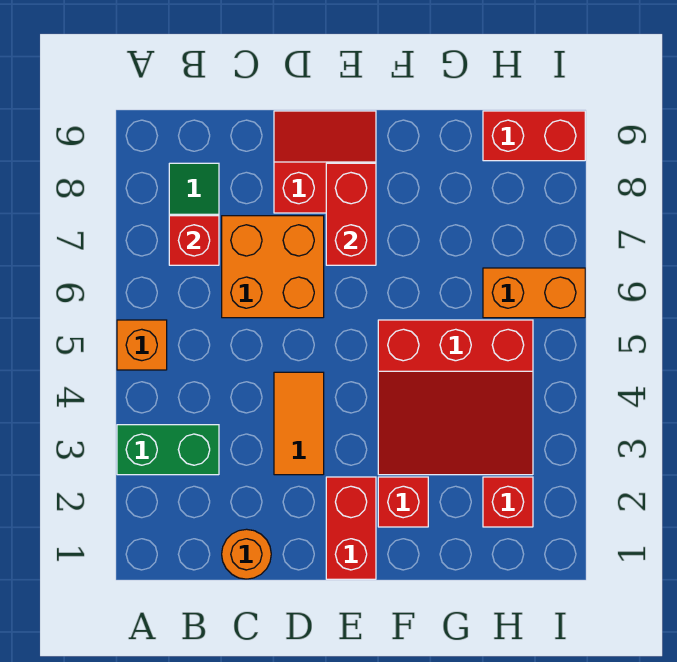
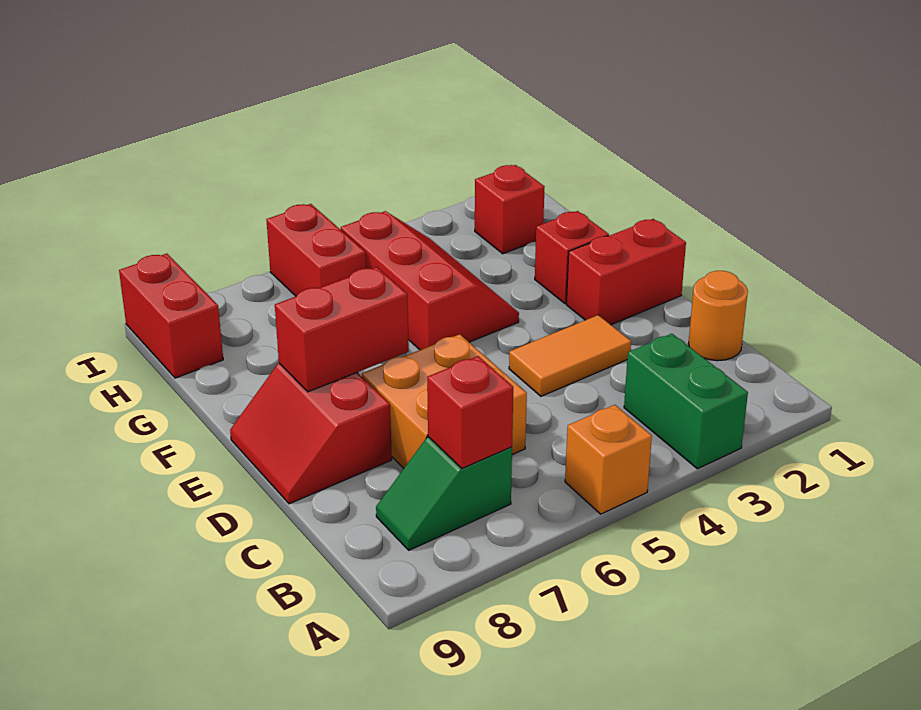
red 3x3 slope [378,320,533,475] -> red 2x3 slope [341,211,519,350]
orange 1x2 brick [483,268,585,318] -> red 1x2 brick [266,204,366,296]

